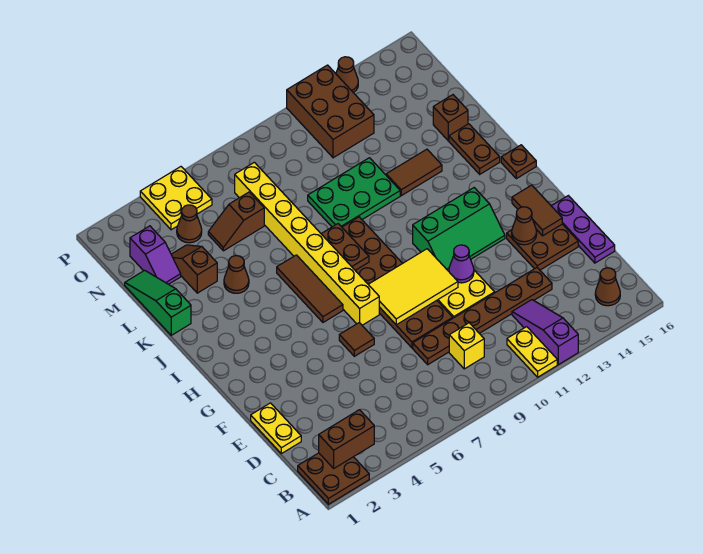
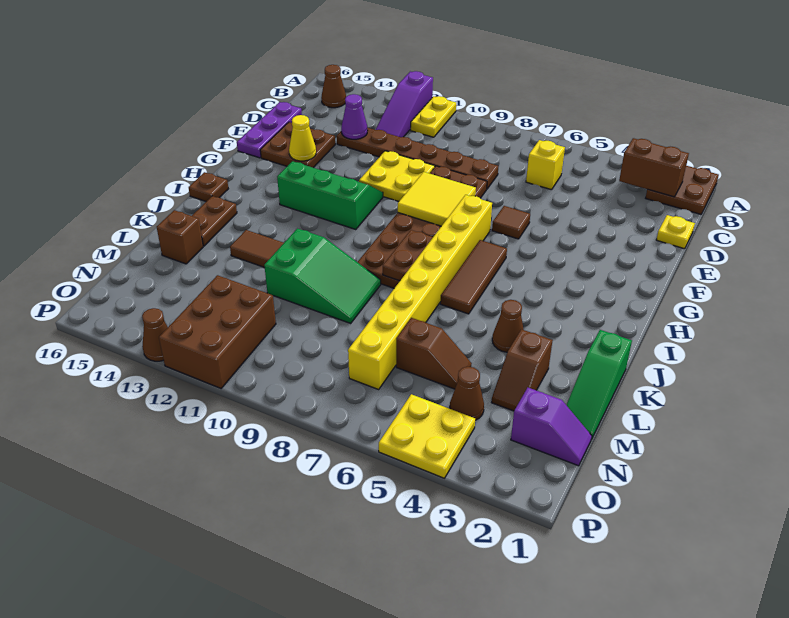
yellow 1x1 brick [449,323,484,369] -> yellow 1x1 brick moved to [526,140,565,190]
yellow 1x2 plate [251,403,301,454] -> yellow 1x1 plate [656,215,695,249]
yellow 2x3 tile [368,249,458,325] -> yellow 2x2 tile [398,172,476,226]
purple 1x1 cone [449,245,474,283] -> purple 1x1 cone moved to [341,94,368,139]
brown 1x1 cone [512,207,537,245] -> yellow 1x1 cone [289,115,316,161]
brown 1x2 tile [512,185,562,236] -> none
green 2x3 plate [308,158,400,227] -> green 2x3 slope [264,229,381,323]
purple 1x2 slope [130,226,181,284] -> purple 1x2 slope turned to [511,388,592,466]

